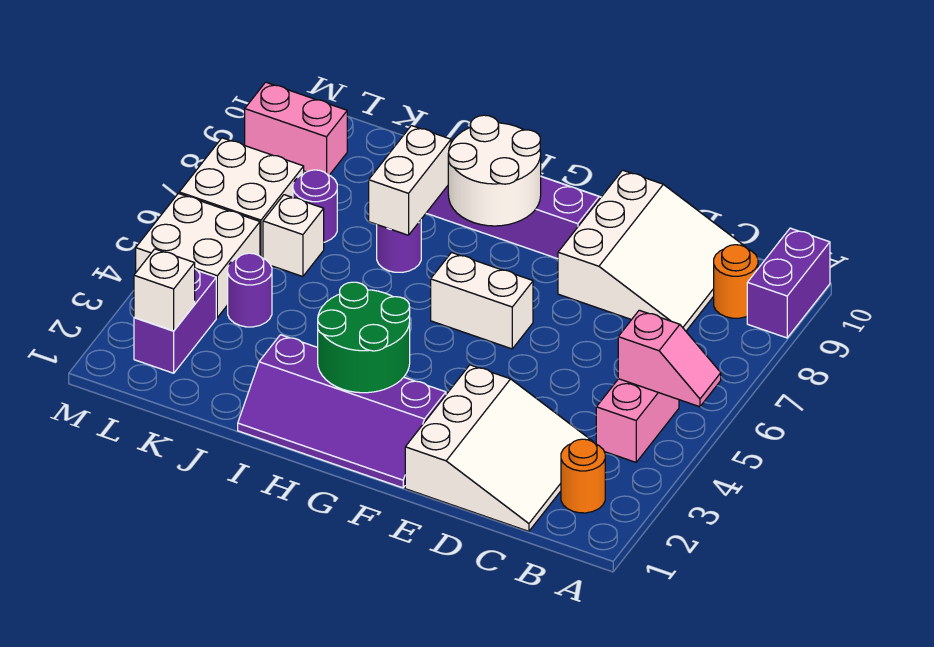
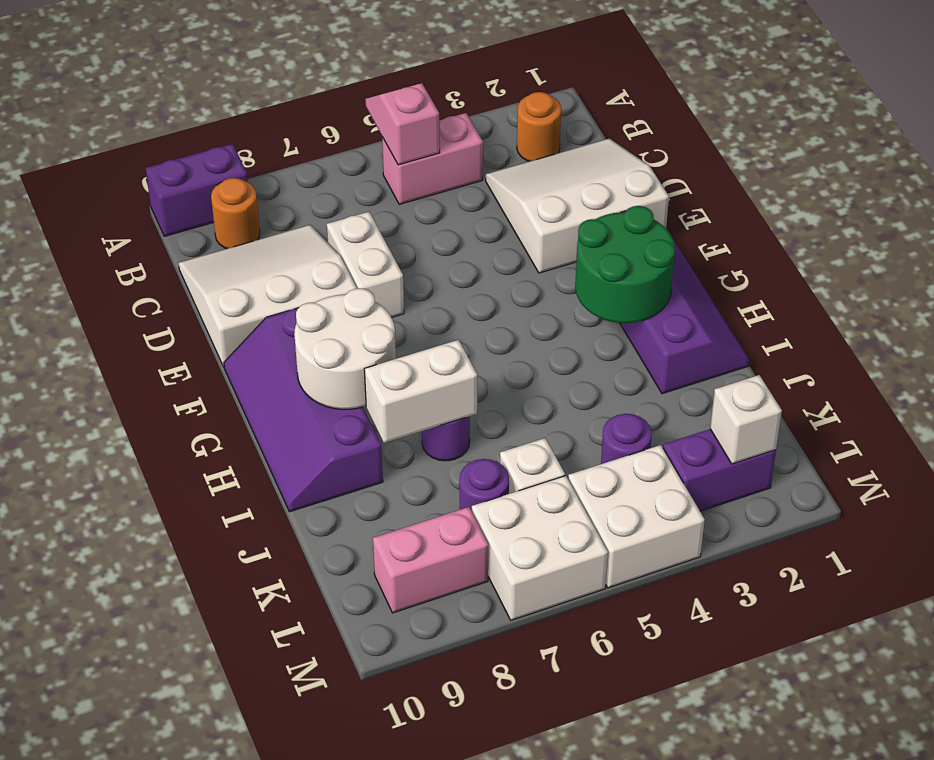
white 1x2 brick [431,253,533,349] -> white 1x2 brick moved to [327,212,404,317]
pink 1x2 brick [245,82,347,175] -> pink 1x2 brick turned to [373,507,488,613]

